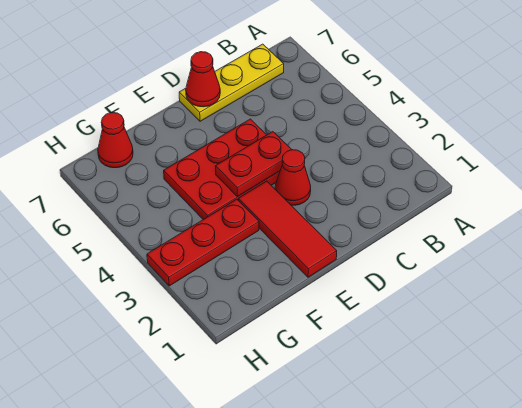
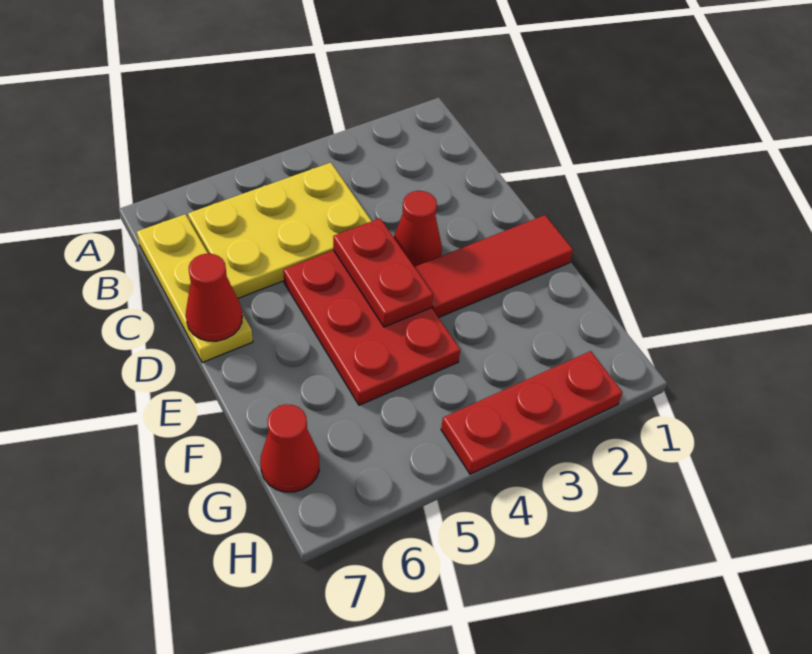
none -> yellow 2x3 plate [188,162,371,298]
red 1x3 plate [147,199,259,286] -> red 1x3 plate turned to [441,351,622,474]

